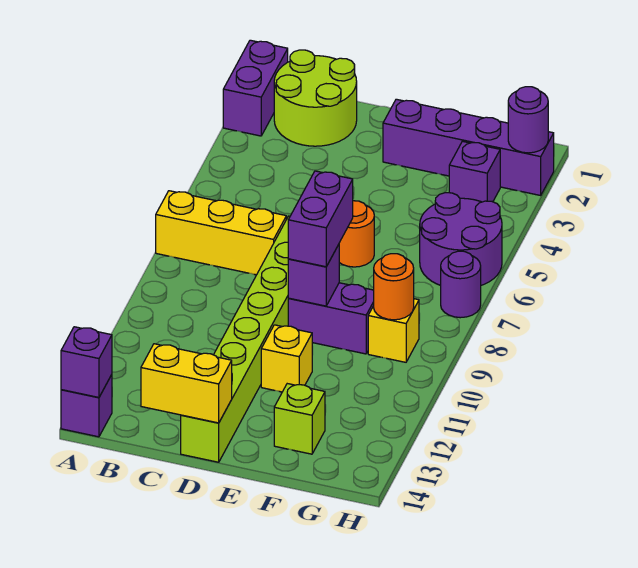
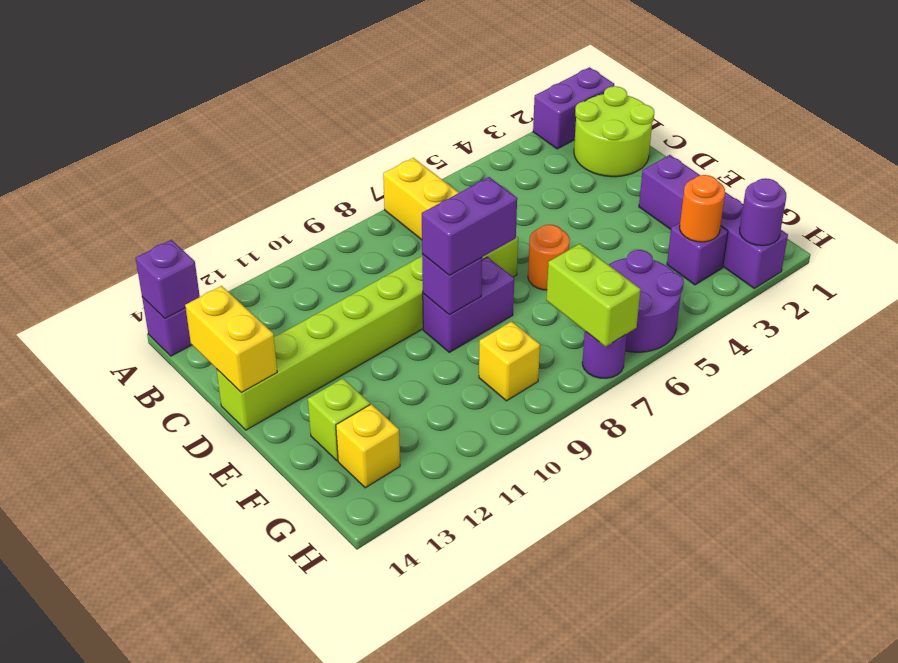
purple 1x2 brick [288,283,374,354] -> purple 1x2 brick turned to [423,257,514,352]
yellow 1x1 brick [261,325,312,392] -> yellow 1x1 brick moved to [336,404,400,488]
none -> lime 1x2 brick [546,244,640,347]
orange 1x1 round brick [374,254,414,320] -> orange 1x1 round brick moved to [680,175,725,242]

